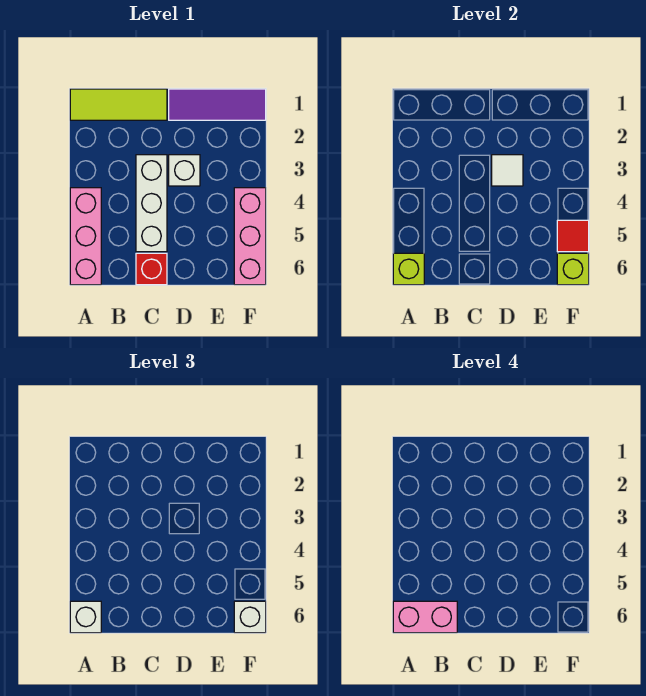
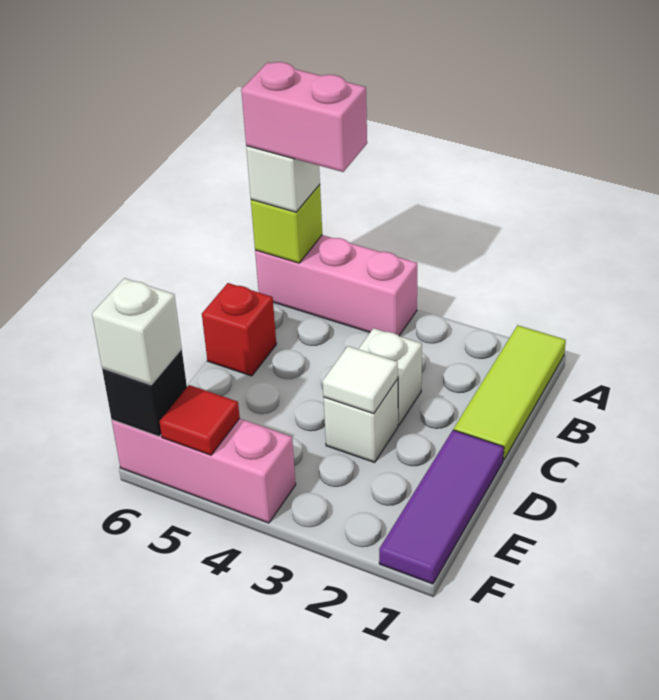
pink 1x2 brick [393,601,457,633] -> pink 1x2 brick turned to [241,62,367,172]
white 1x3 brick [136,155,167,252] -> white 1x1 brick [359,328,422,425]
lime 1x1 brick [557,253,589,285] -> black 1x1 brick [102,349,187,436]

